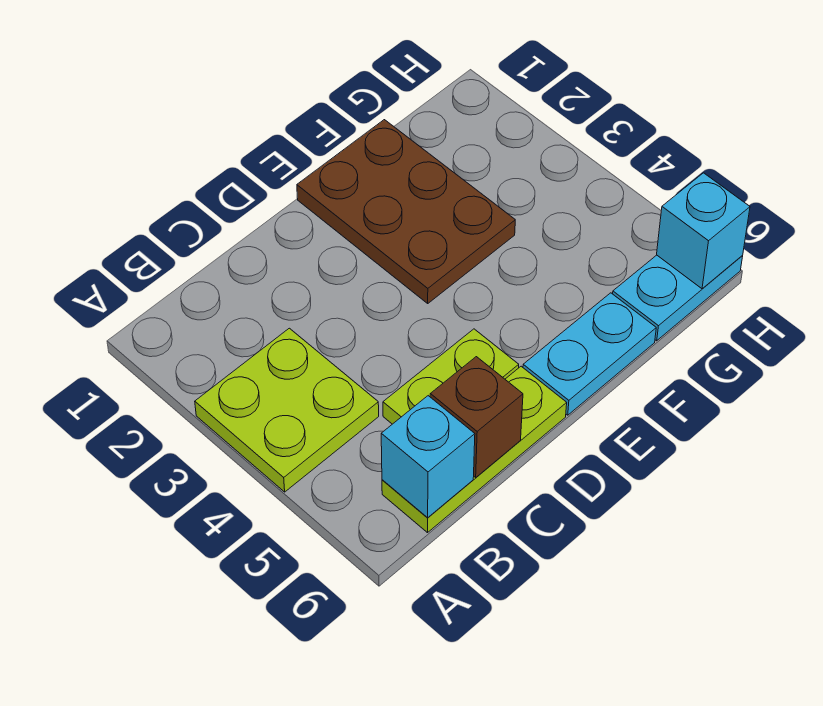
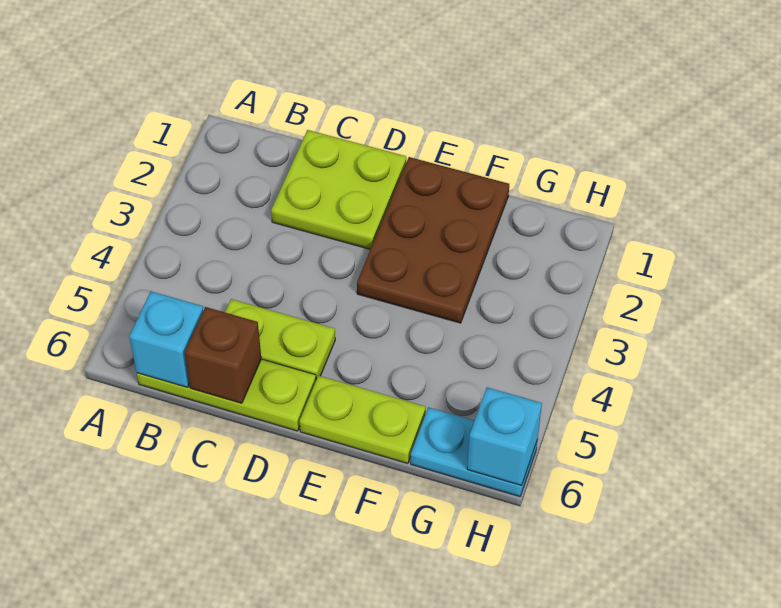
lime 2x2 plate [195,328,379,492] -> lime 2x2 plate moved to [271,130,406,249]
cyan 1x2 plate [523,293,656,415] -> lime 1x2 plate [300,376,426,464]

